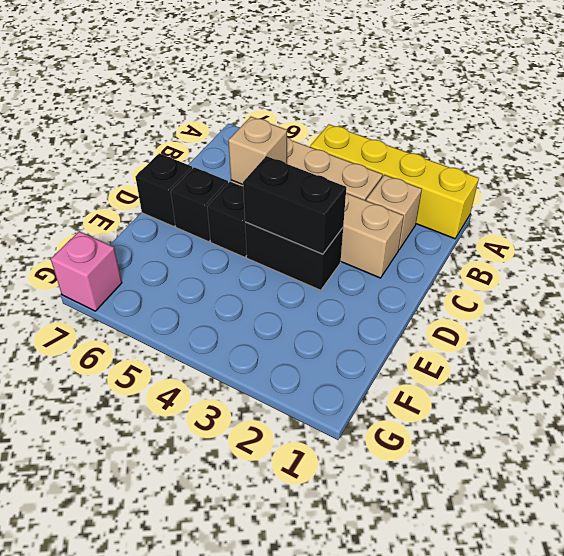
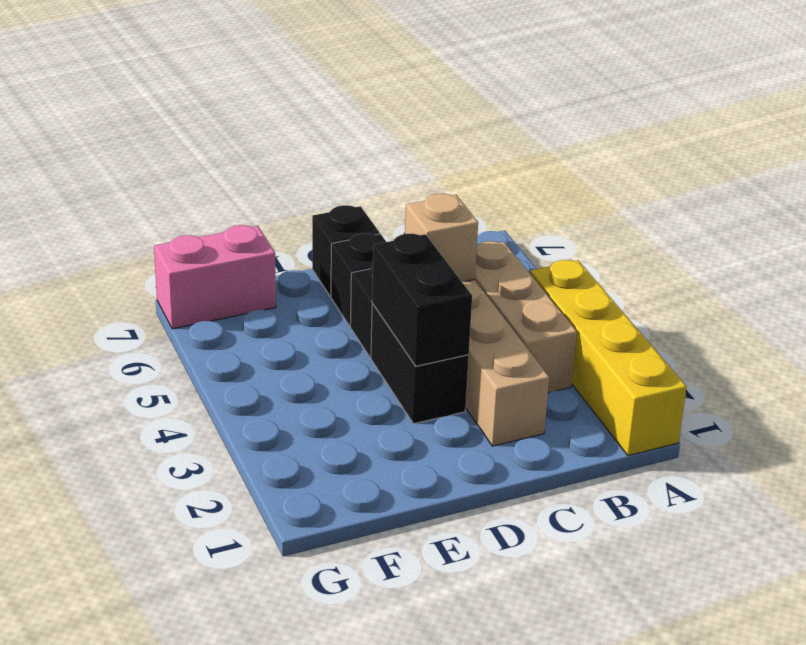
tan 1x1 brick [366,175,422,250] -> none
pink 1x1 brick [51,231,122,311] -> pink 1x2 brick [154,225,276,329]

